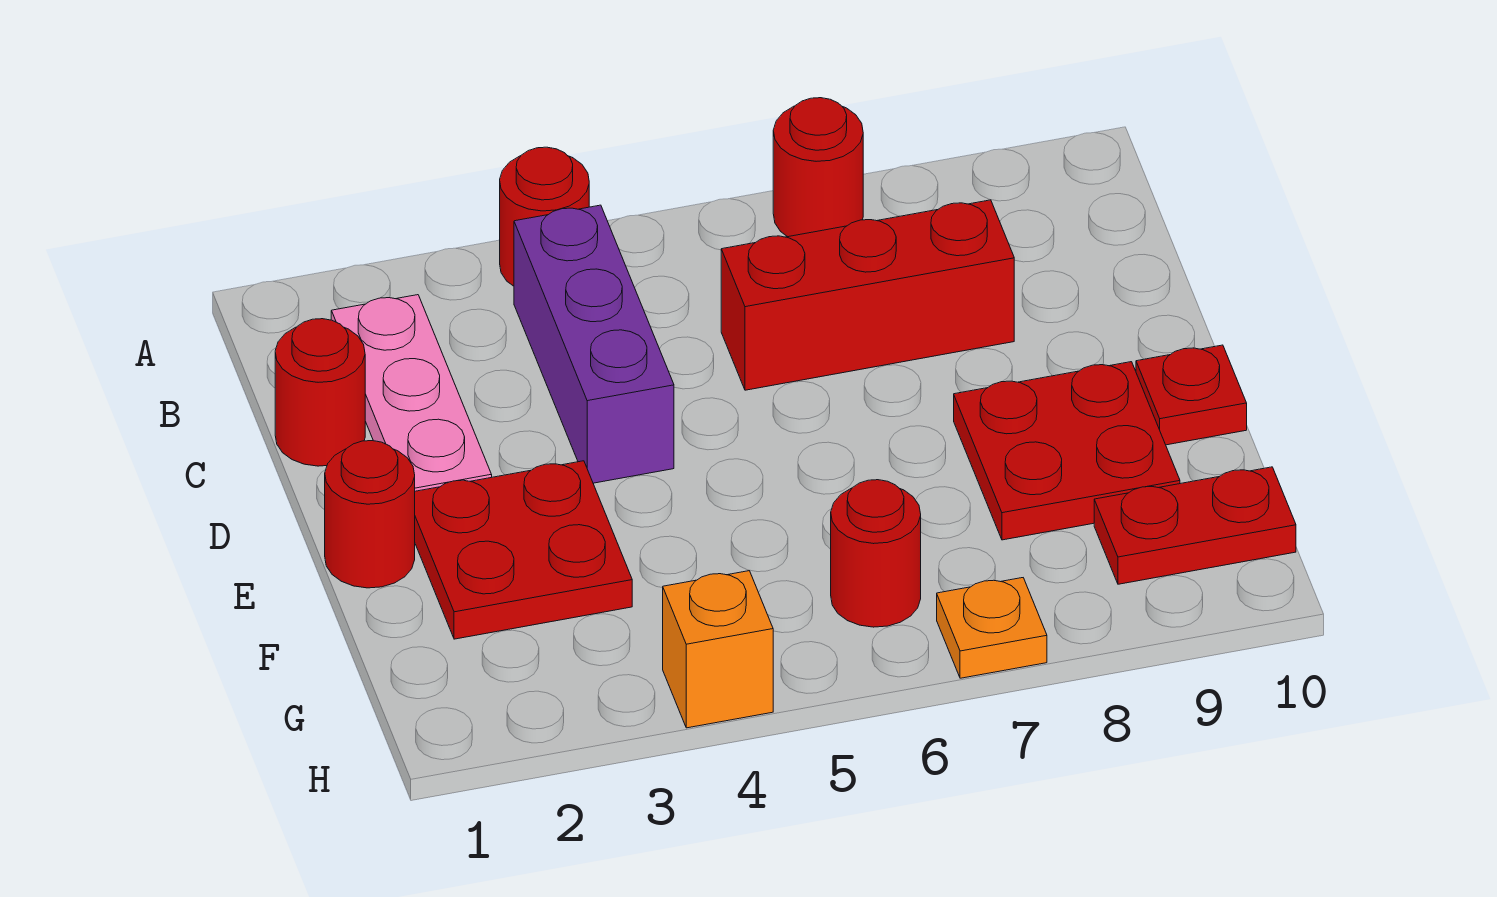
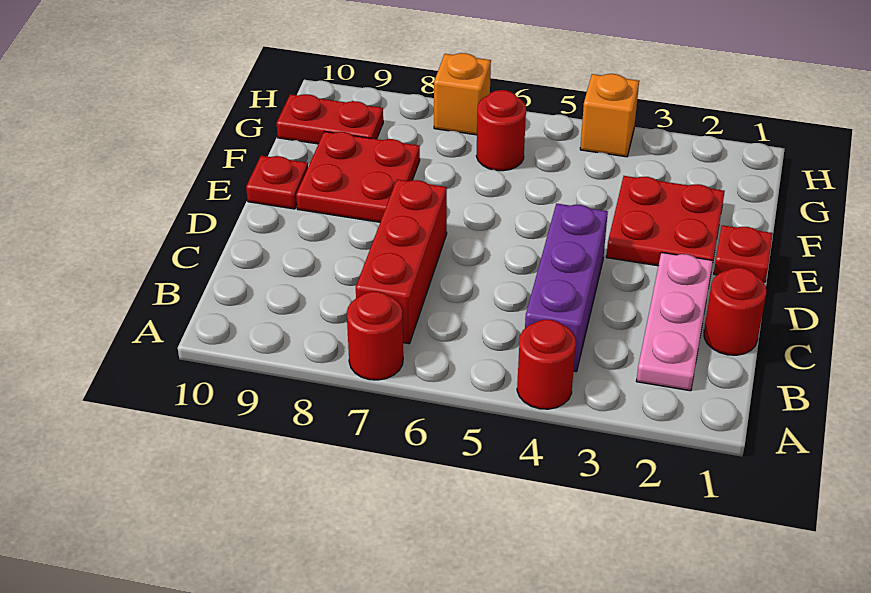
red 1x3 brick [721,200,1014,390] -> red 1x3 brick turned to [356,179,447,344]
red 1x1 round brick [325,441,415,588] -> red 1x1 plate [714,225,773,282]
orange 1x1 plate [937,578,1047,678] -> orange 1x1 brick [434,53,491,135]

